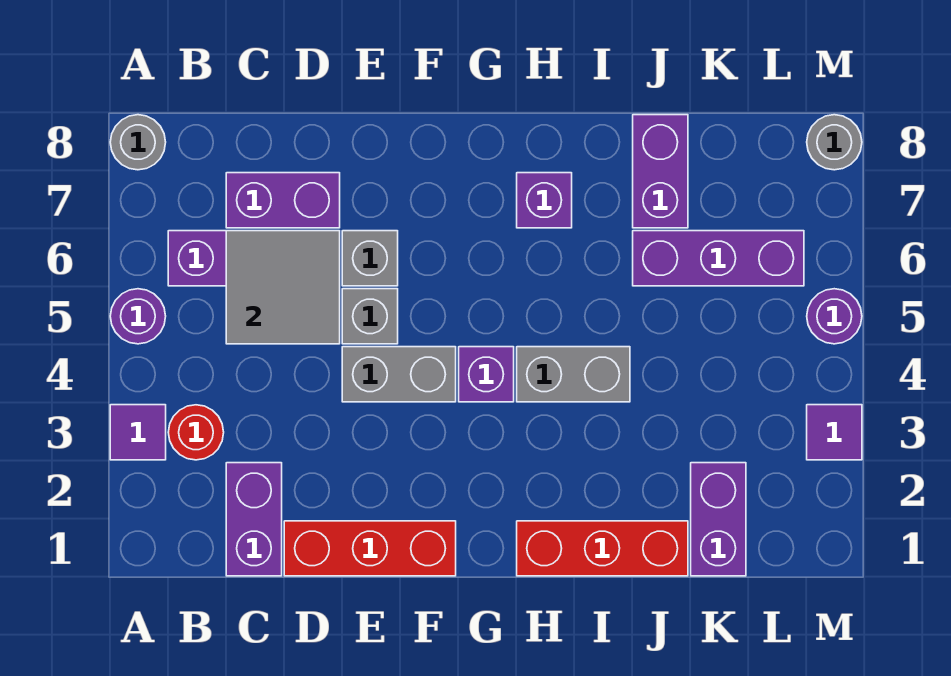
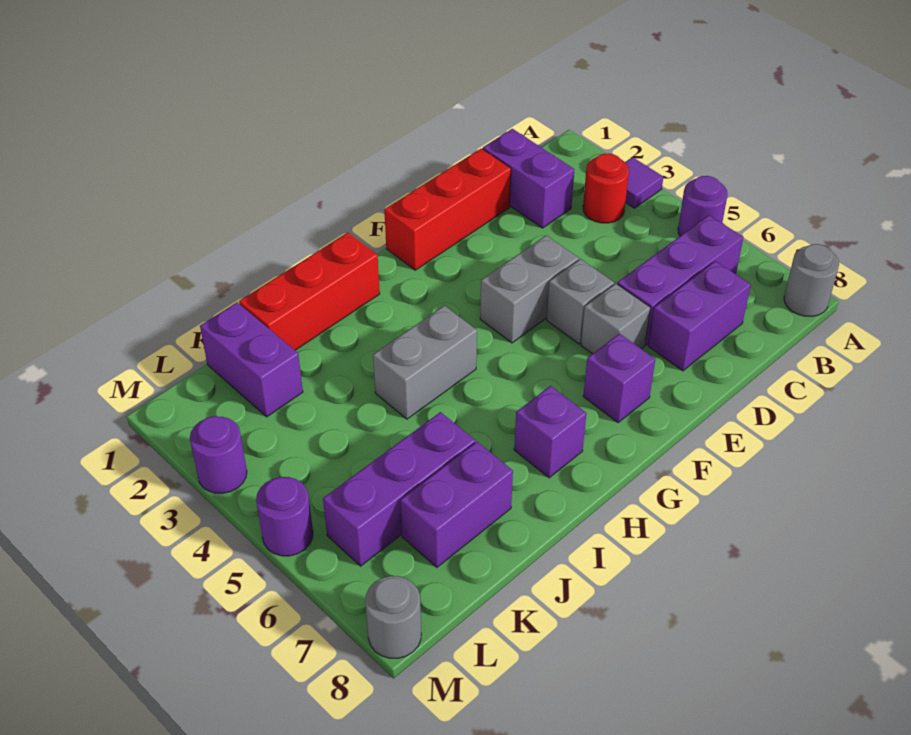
grey 2x2 tile [226,231,340,344] -> none
purple 1x1 brick [459,347,514,402] -> purple 1x1 brick moved to [583,334,655,423]
purple 1x2 brick [633,115,688,228] -> purple 1x2 brick turned to [400,442,513,567]
purple 1x1 tile [807,405,862,460] -> purple 1x1 round brick [190,416,247,493]

